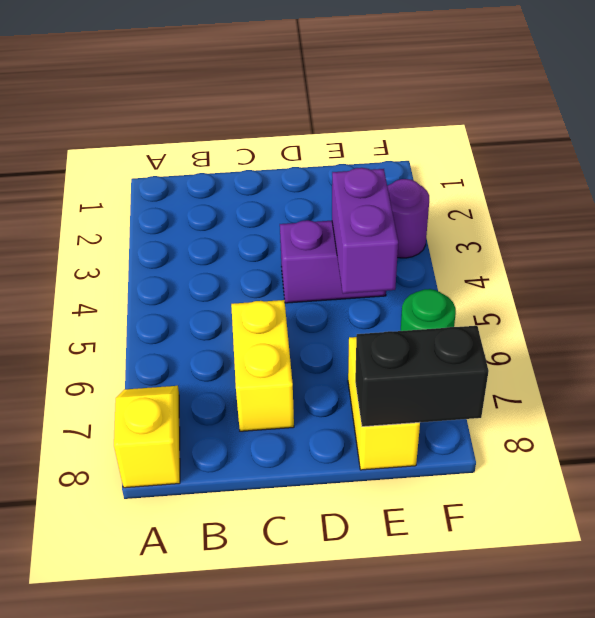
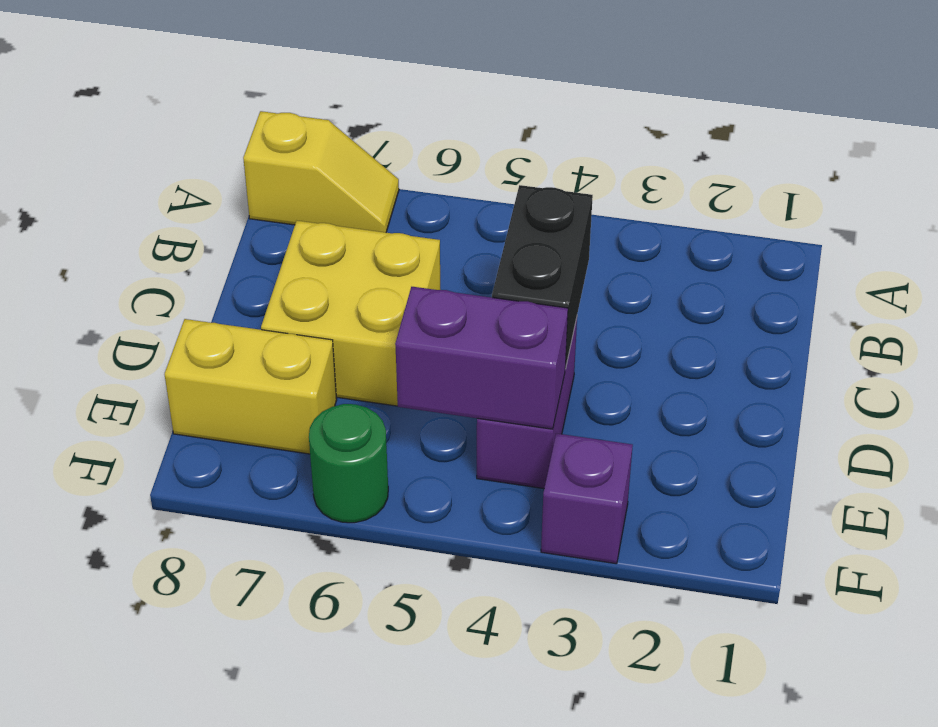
yellow 1x2 brick [231,300,294,431] -> yellow 2x2 brick [261,221,441,406]
black 1x2 brick [355,326,489,427] -> black 1x2 brick moved to [492,185,593,369]
purple 1x1 round brick [387,179,429,258] -> purple 1x1 brick [541,433,633,564]

